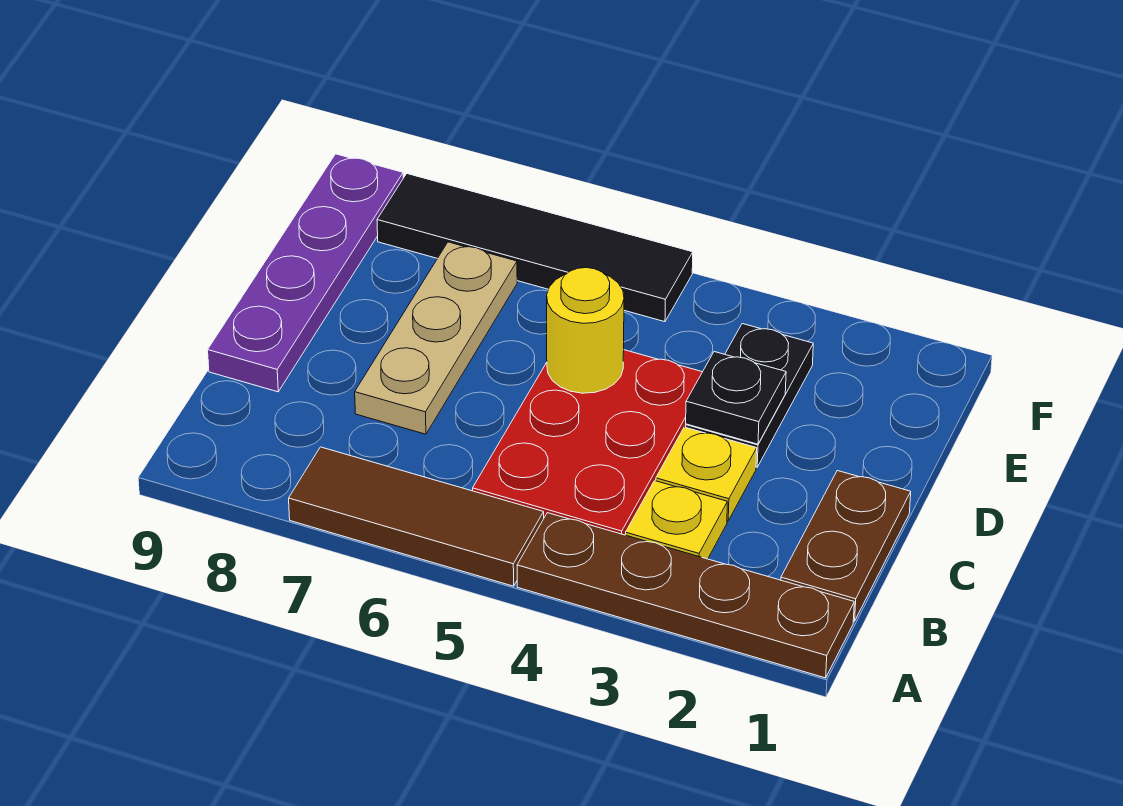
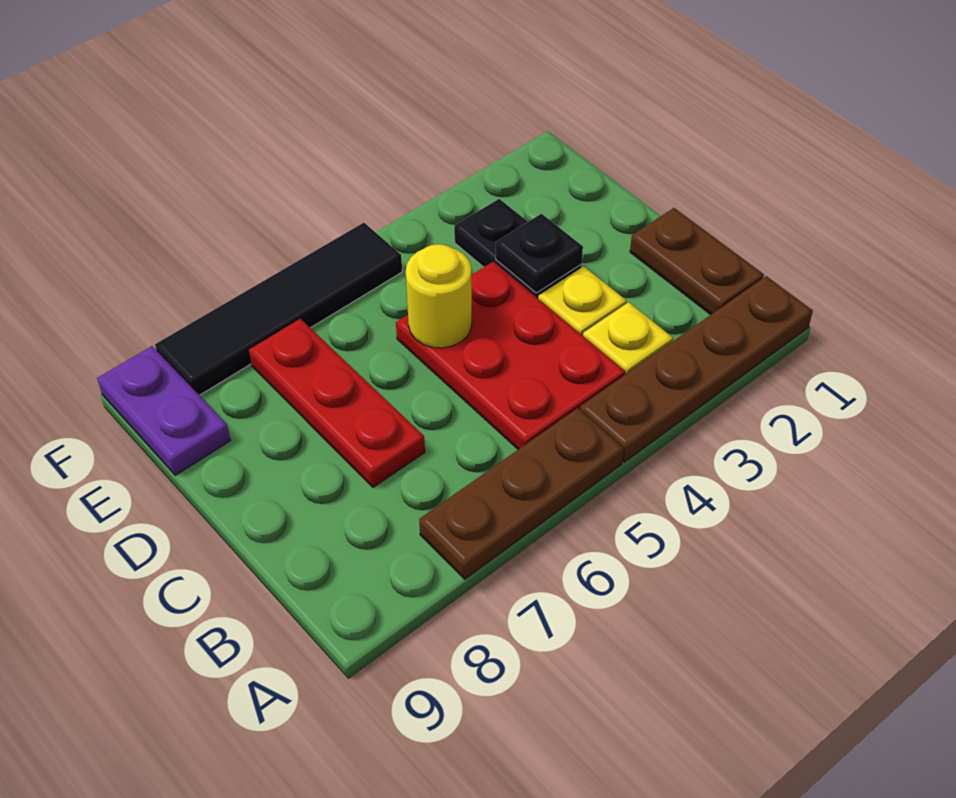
brown 1x3 tile [289,447,544,586] -> brown 1x3 plate [419,408,624,579]
tan 1x3 plate [355,242,517,434] -> red 1x3 plate [249,319,425,487]
purple 1x4 plate [208,154,403,392] -> purple 1x2 plate [97,346,231,475]

